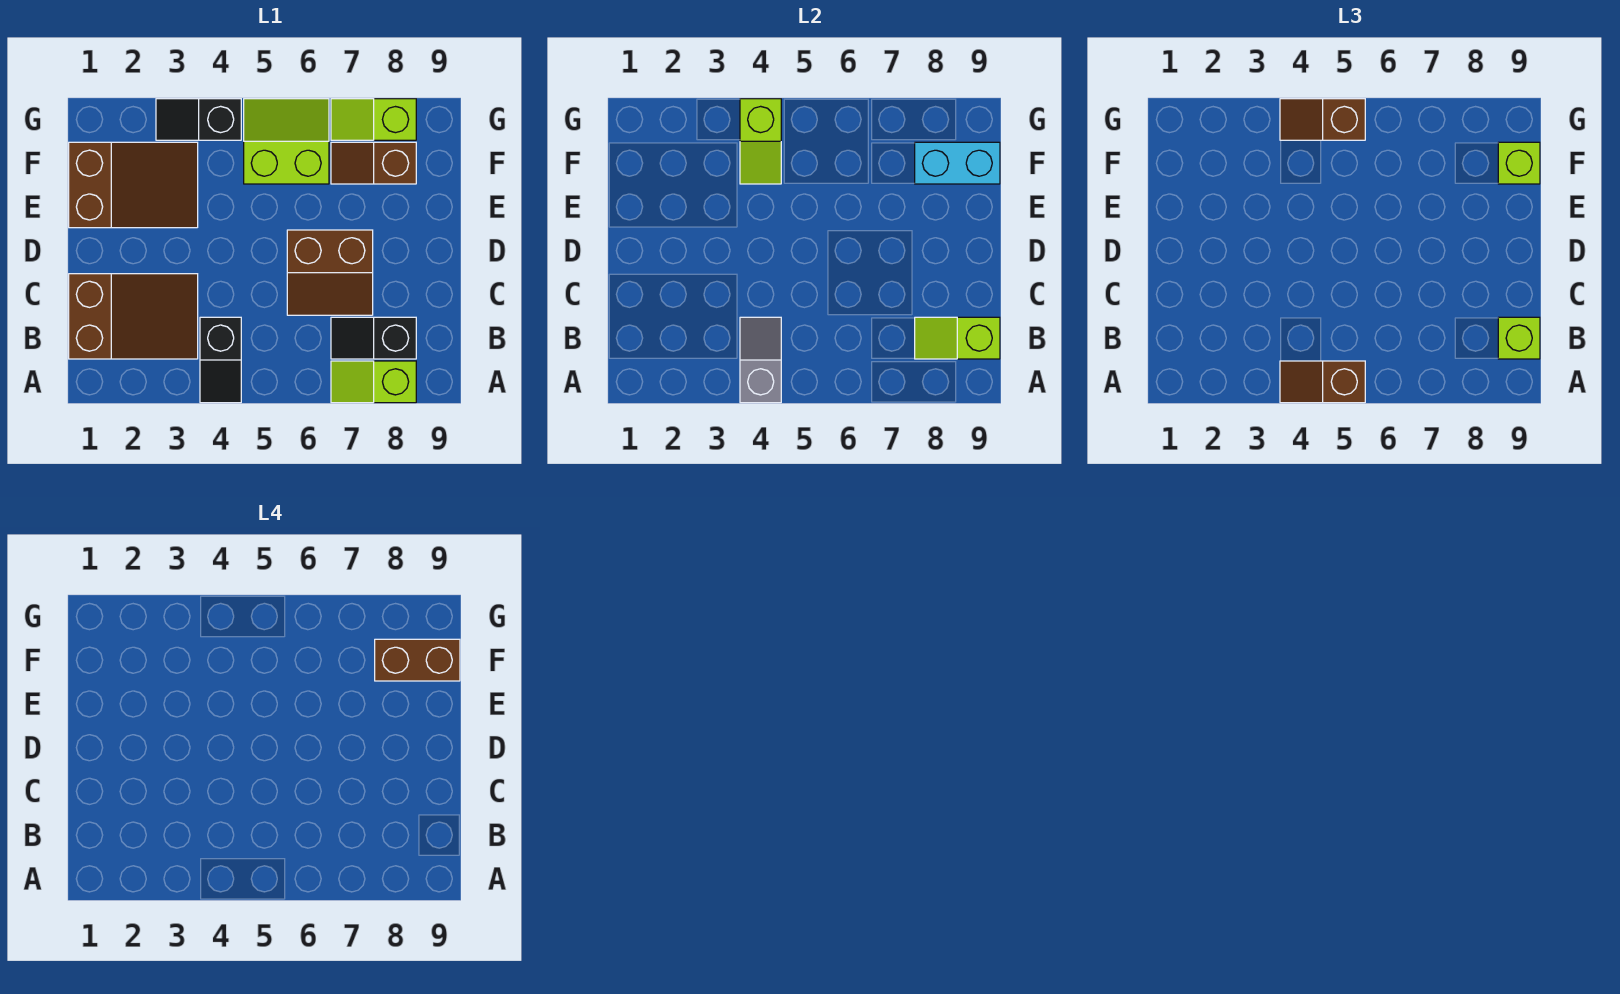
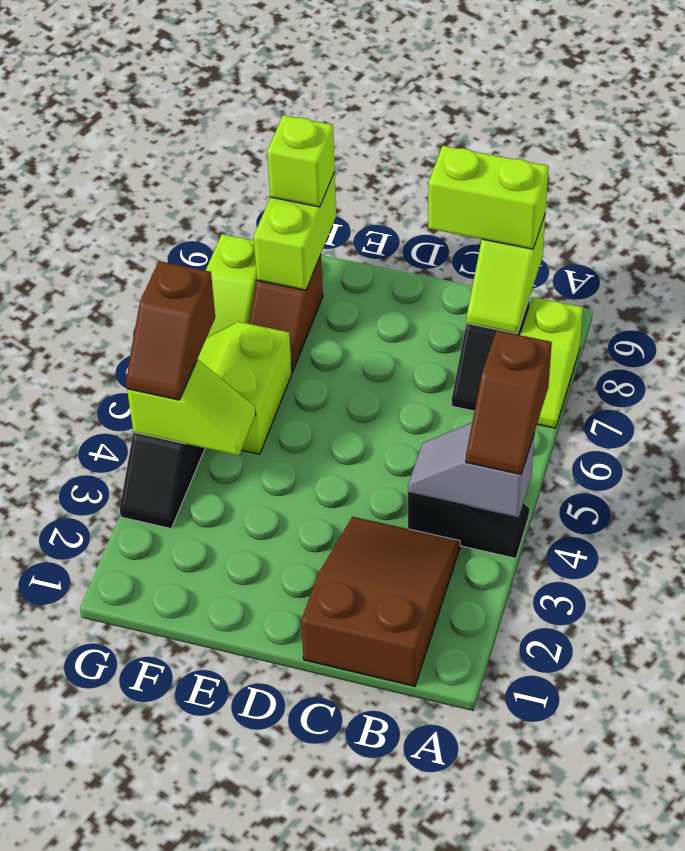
lime 1x1 brick [1498,317,1540,359] -> lime 1x2 brick [428,146,549,249]
brown 2x2 slope [287,230,373,315] -> none
brown 2x3 slope [69,142,198,228] -> none
cyan 1x2 brick [915,142,1000,184] -> lime 1x2 brick [254,172,336,290]
brown 1x2 brick [375,639,460,681] -> none

